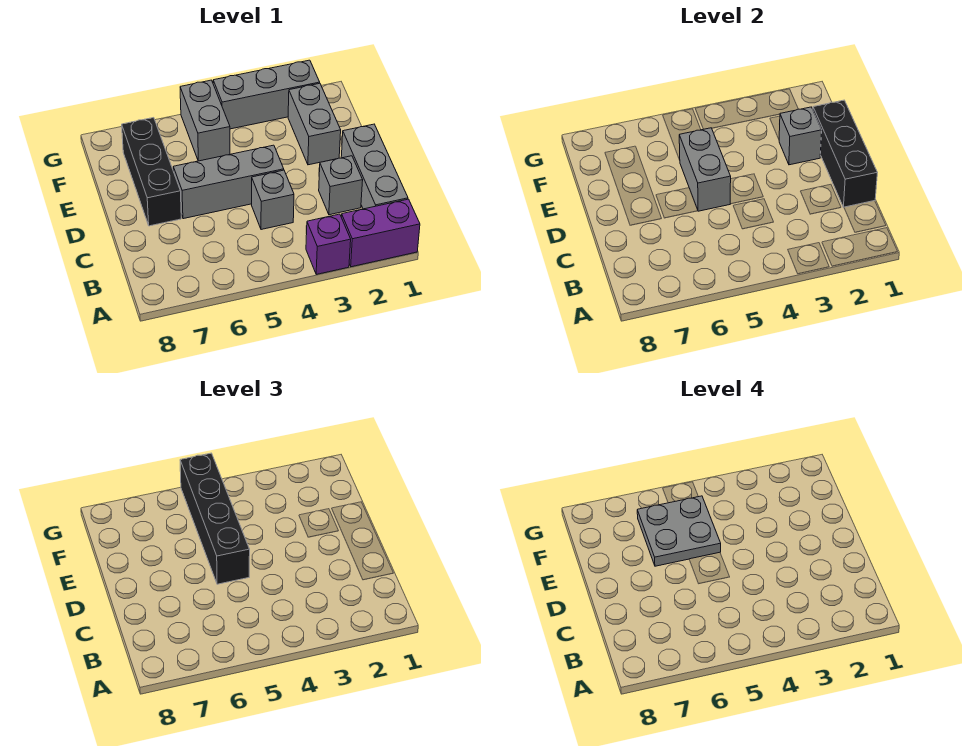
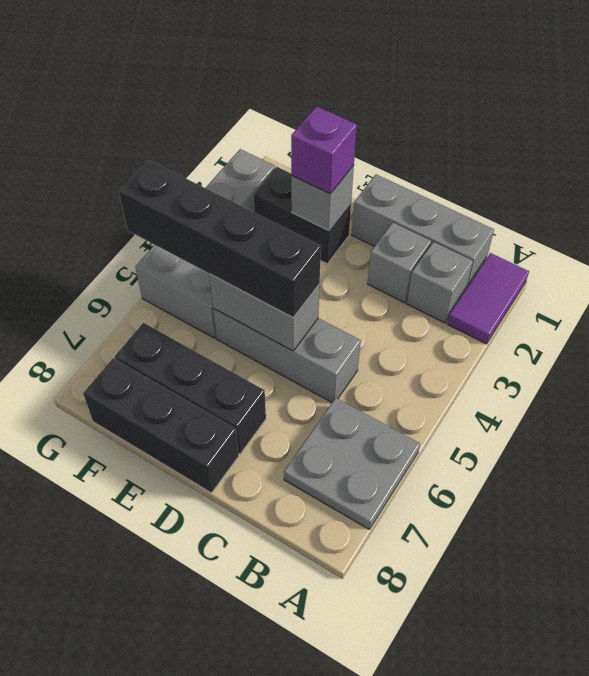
purple 1x2 brick [341,199,420,267] -> purple 1x2 tile [447,253,529,344]
purple 1x1 brick [306,214,351,274] -> purple 1x1 brick moved to [291,106,357,194]
black 1x3 brick [813,100,877,207] -> black 1x3 brick moved to [83,358,239,493]
grey 1x1 brick [252,170,294,230] -> grey 1x1 brick moved to [407,242,473,323]
grey 1x3 brick [173,145,284,219] -> grey 1x3 brick turned to [213,308,361,402]
grey 1x2 brick [288,83,341,165] -> black 1x2 brick [253,167,351,264]
grey 2x2 plate [637,496,721,566] -> grey 2x2 plate moved to [284,398,420,530]

